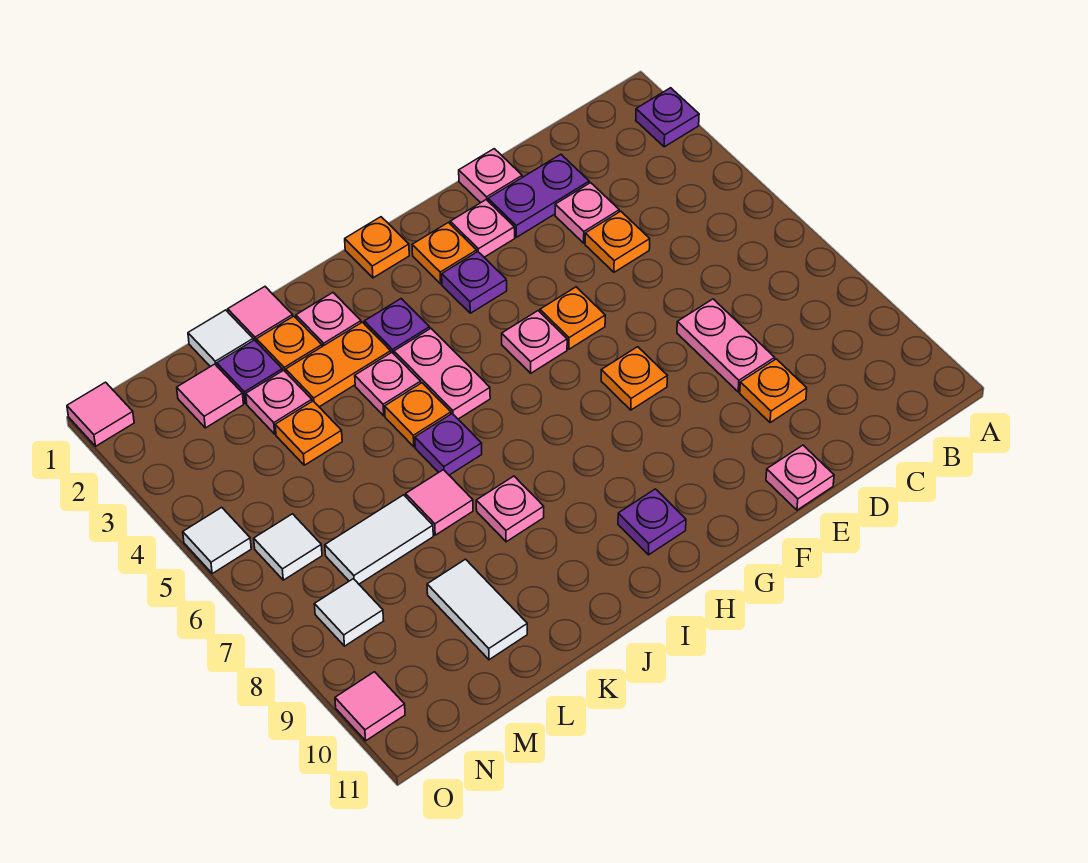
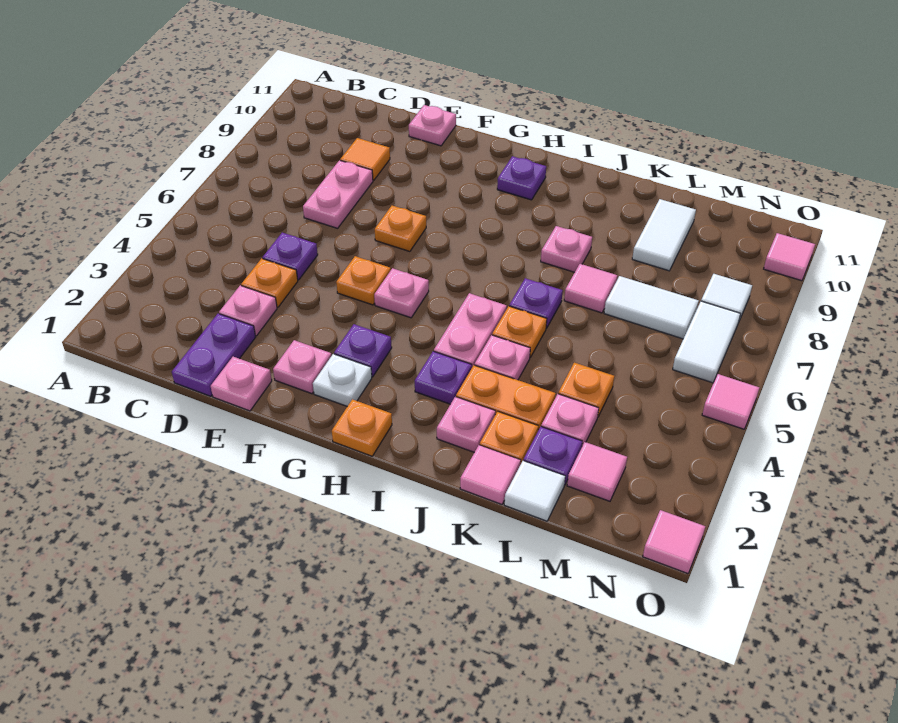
purple 1x1 plate [636,88,699,147] -> purple 1x1 plate moved to [263,233,318,280]
purple 1x2 plate [488,154,589,237] -> purple 1x2 plate turned to [172,314,256,396]
orange 1x1 plate [740,359,807,423] -> orange 1x1 tile [340,138,390,180]
orange 1x1 plate [412,223,477,284] -> white 1x1 plate [313,354,372,406]
white 1x1 tile [254,514,322,580] -> white 1x2 tile [673,301,741,383]
white 1x1 tile [183,507,251,573] -> pink 1x1 tile [702,374,759,429]

